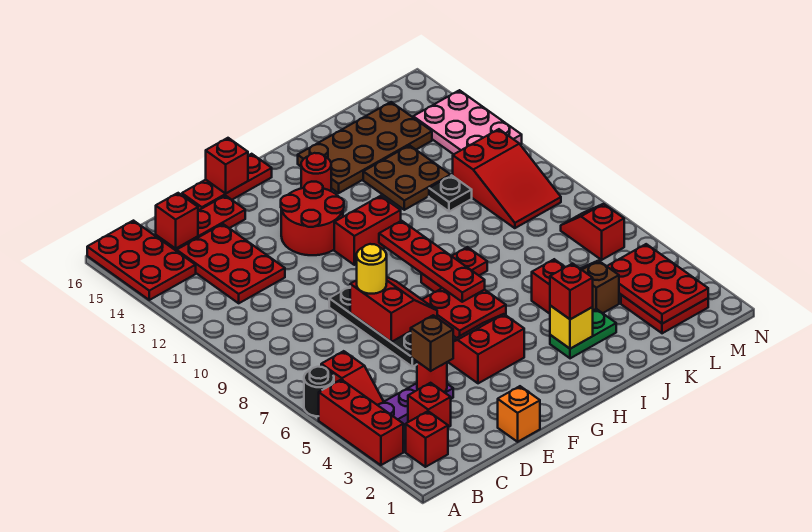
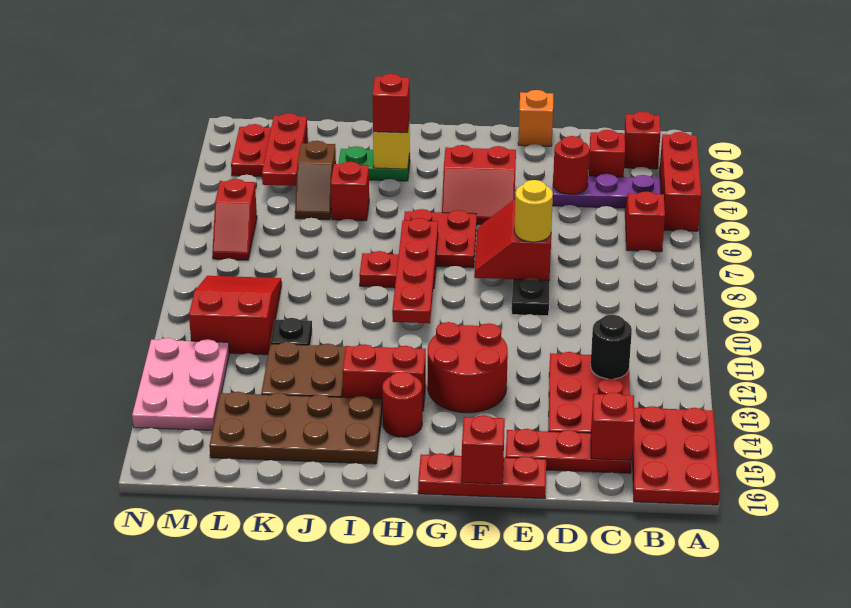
black 1x1 round brick [304,367,334,416] -> black 1x1 round brick moved to [591,315,632,379]
brown 1x1 brick [411,315,453,371] -> none
red 1x2 brick [334,196,401,265] -> red 1x2 brick moved to [342,344,426,411]
red 2x3 plate [607,244,708,324] -> red 1x3 plate [262,113,307,186]

